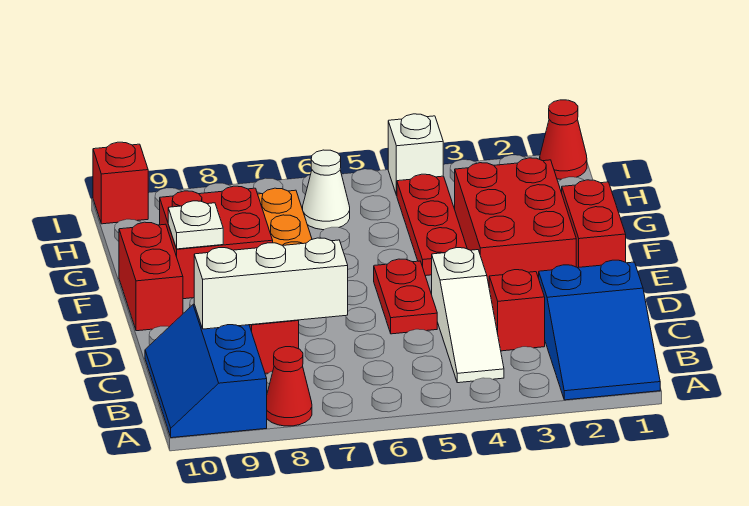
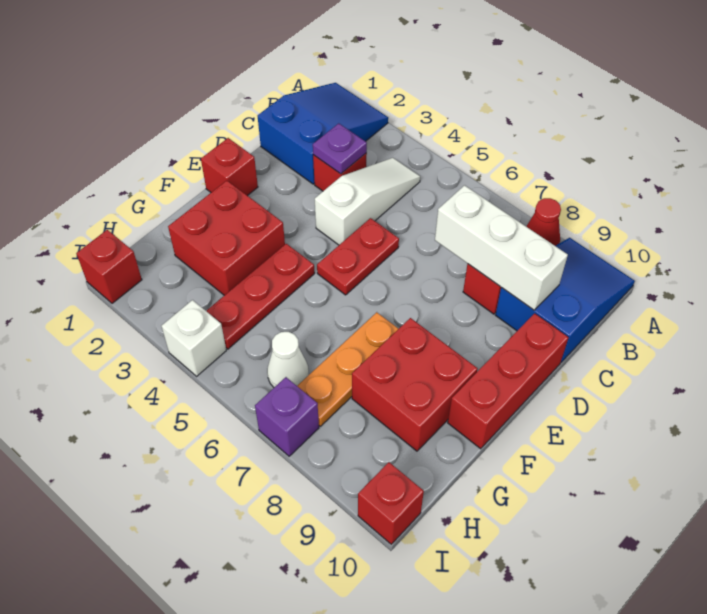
blue 2x3 slope [145,304,267,438] -> blue 2x3 slope turned to [496,238,635,362]
none -> purple 1x1 plate [313,123,367,174]
red 1x2 brick [562,180,626,268] -> red 1x1 brick [201,138,258,196]
red 2x3 brick [455,158,576,284] -> red 2x2 brick [168,181,285,295]
red 1x2 brick [119,222,183,331] -> red 1x3 brick [448,313,569,449]
white 1x1 plate [168,201,223,249] -> none
red 1x1 cone [540,100,587,179] -> red 1x1 brick [76,230,142,303]
none -> purple 1x1 brick [255,377,319,456]

